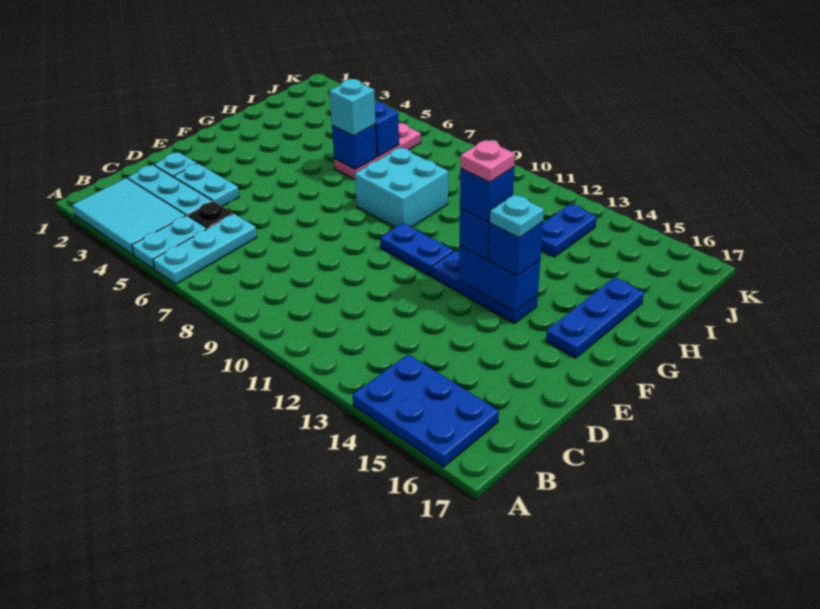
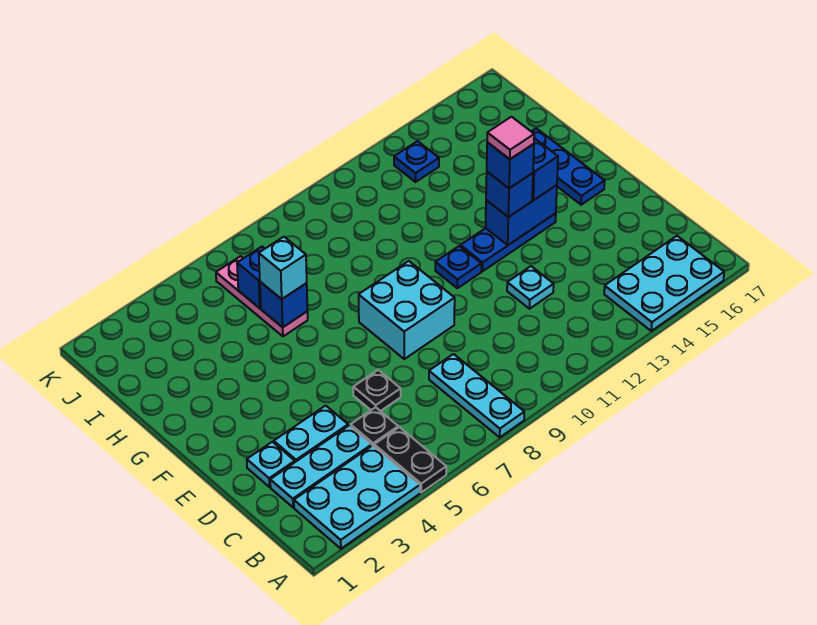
cyan 2x3 tile [73,178,186,255] -> cyan 2x3 plate [294,446,420,549]
cyan 1x2 plate [132,216,207,269] -> black 1x2 plate [374,427,446,492]
cyan 1x3 plate [153,214,257,284] -> cyan 1x3 plate moved to [429,354,524,437]
blue 2x3 plate [353,354,499,467] -> cyan 2x3 plate [604,236,724,331]
none -> black 1x1 plate [353,370,401,411]
blue 1x2 plate [380,223,454,276] -> blue 1x1 plate [435,246,481,288]
pink 1x1 plate [461,140,515,182] -> pink 1x1 tile [487,117,534,159]
cyan 1x1 plate [490,195,544,238] -> cyan 1x1 plate moved to [507,266,554,309]
cyan 2x2 brick [355,148,448,227] -> cyan 2x2 brick moved to [359,261,455,359]
blue 1x2 plate [541,204,597,257] -> blue 1x1 plate [394,141,439,182]

